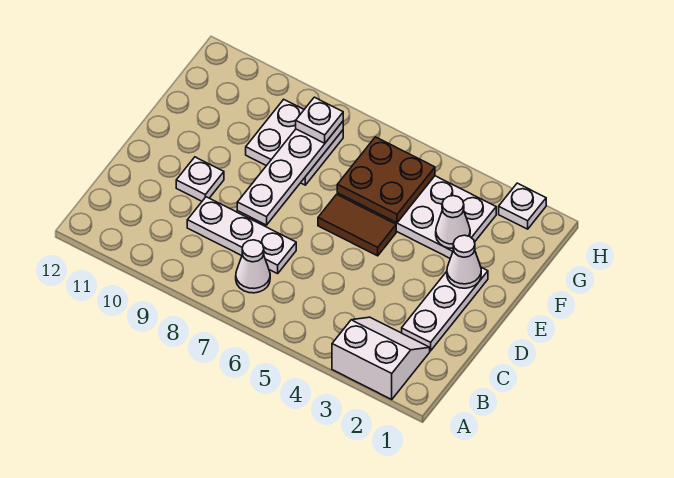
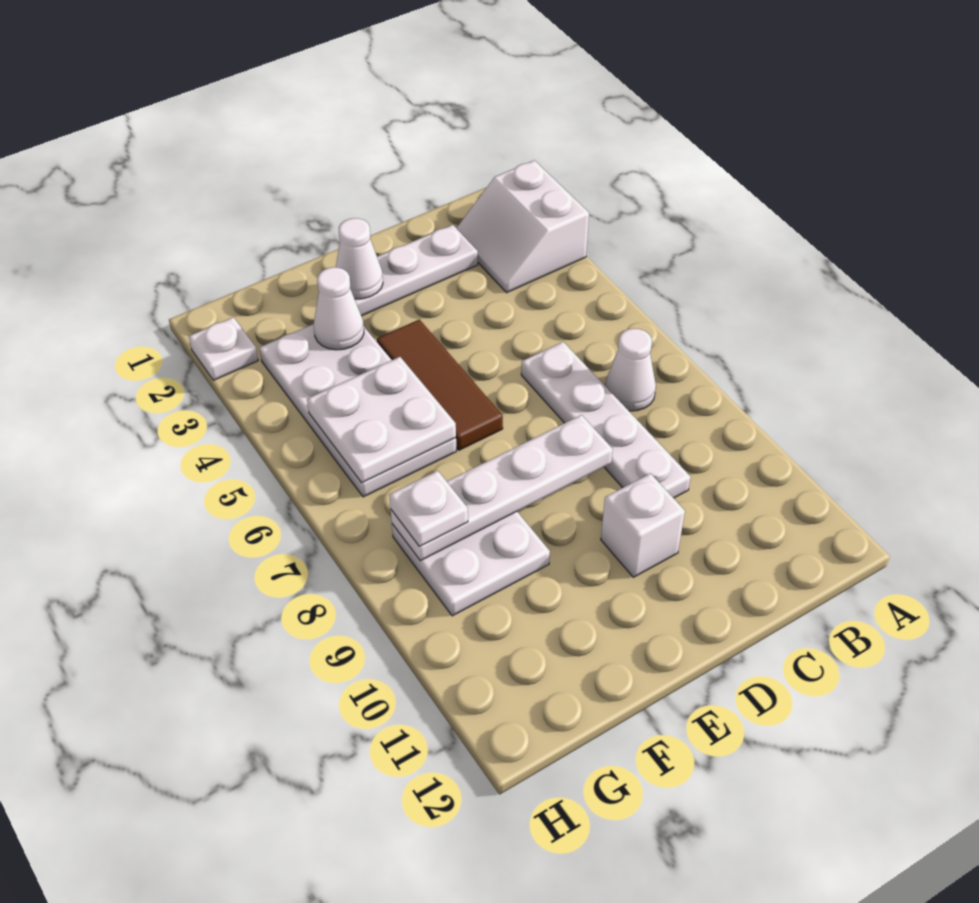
white 1x3 plate [187,197,296,274] -> white 1x4 plate [521,342,691,498]
white 1x1 plate [176,157,224,201] -> white 1x1 brick [601,474,685,577]
brown 1x2 tile [318,194,396,256] -> brown 1x3 tile [377,319,503,450]
brown 2x2 plate [337,137,435,223] -> white 2x2 plate [307,357,456,483]

